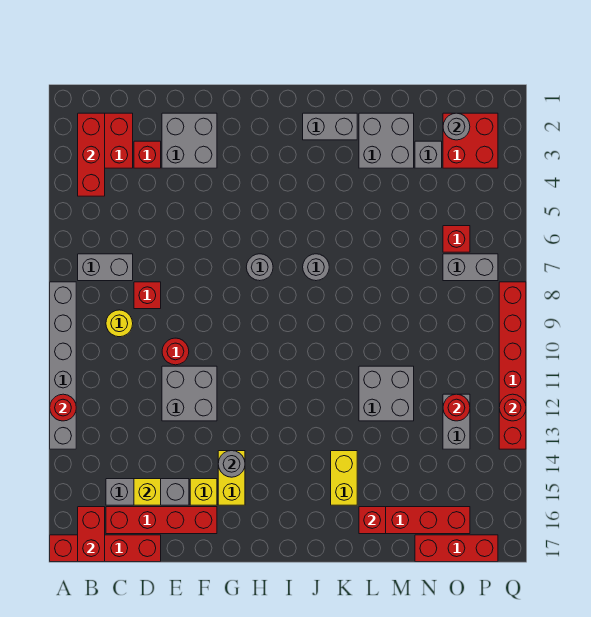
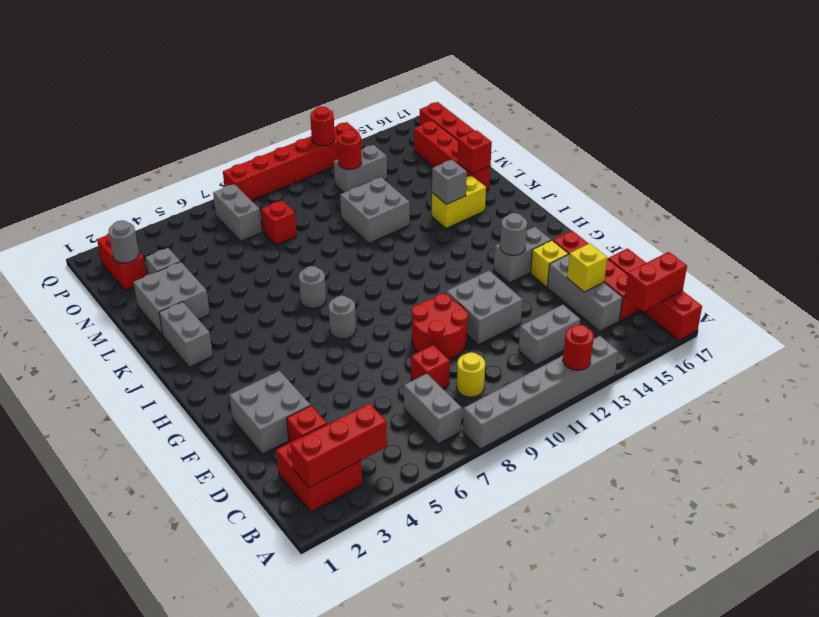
none -> grey 1x2 brick [519,305,580,365]
red 1x1 round brick [162,338,189,365] -> red 2x2 round brick [412,294,468,359]
yellow 1x2 brick [218,451,245,505] -> grey 1x2 brick [494,227,551,283]
none -> grey 1x1 brick [432,160,467,205]
red 2x2 brick [443,113,498,168] -> red 1x2 brick [97,233,147,290]
red 1x1 brick [443,226,470,252] -> red 1x1 brick moved to [261,200,297,245]

